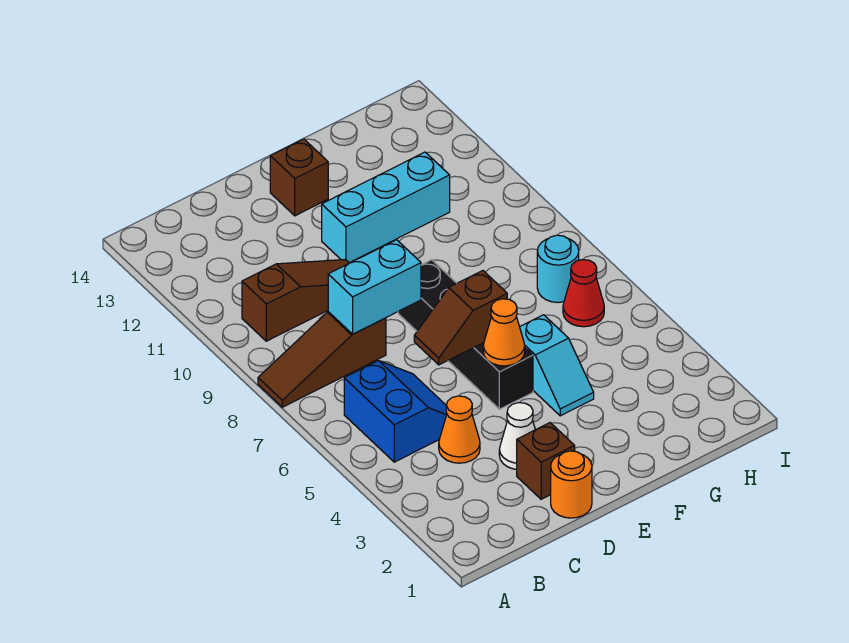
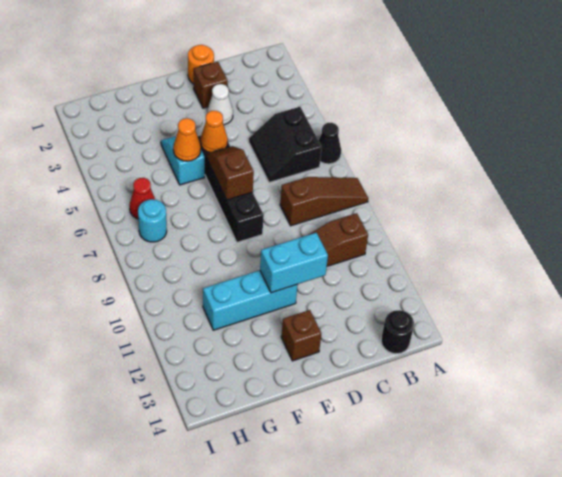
none -> black 1x1 cone [318,123,341,164]
blue 2x2 slope [344,361,447,462] -> black 2x2 slope [249,107,322,183]
none -> black 1x1 round brick [381,310,414,354]
orange 1x1 cone [439,396,480,463] -> orange 1x1 cone moved to [173,118,201,161]
cyan 1x2 brick [328,240,421,334] -> cyan 1x2 brick moved to [260,233,328,293]
brown 1x2 slope [414,271,507,365] -> brown 1x2 slope turned to [207,146,254,200]

